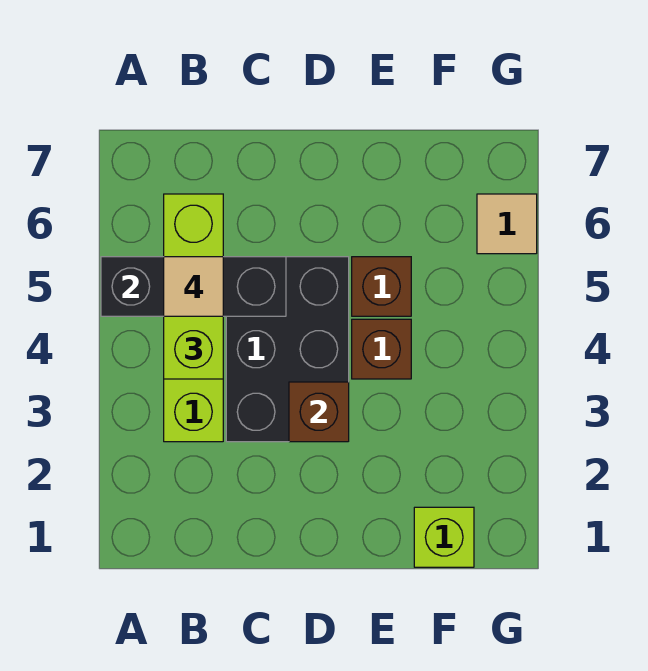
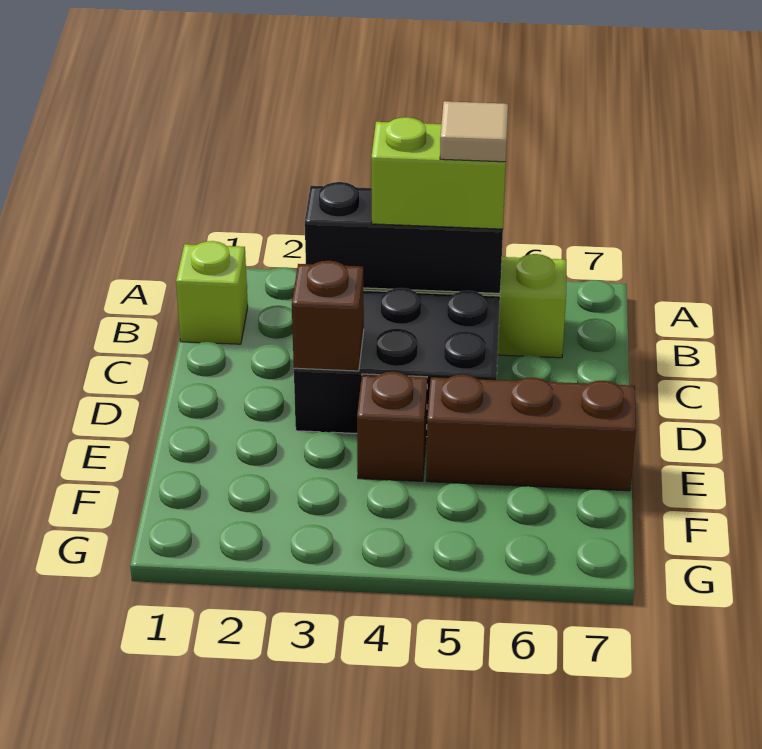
black 1x3 brick [101,257,286,316] -> black 1x3 brick turned to [305,182,504,293]
brown 1x1 brick [352,257,411,316] -> brown 1x3 brick [426,375,636,491]
lime 1x1 brick [414,507,474,567] -> lime 1x1 brick moved to [176,241,248,344]
tan 1x1 tile [477,194,537,254] -> none

